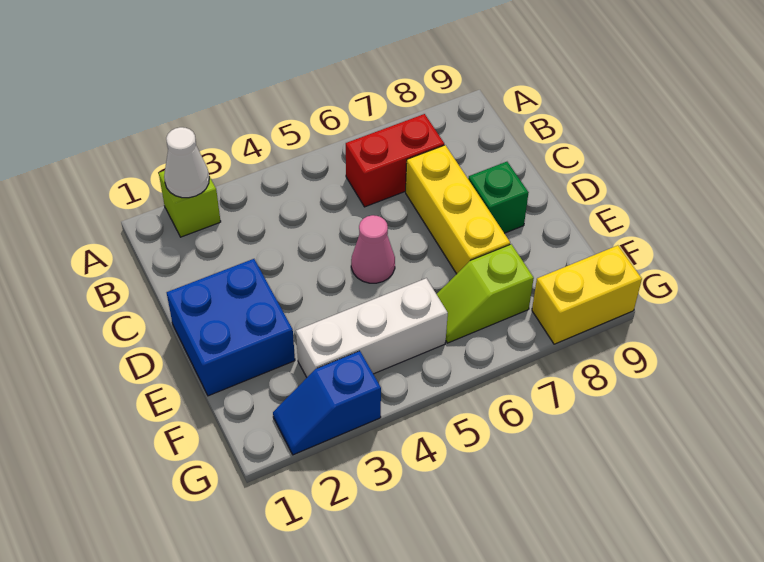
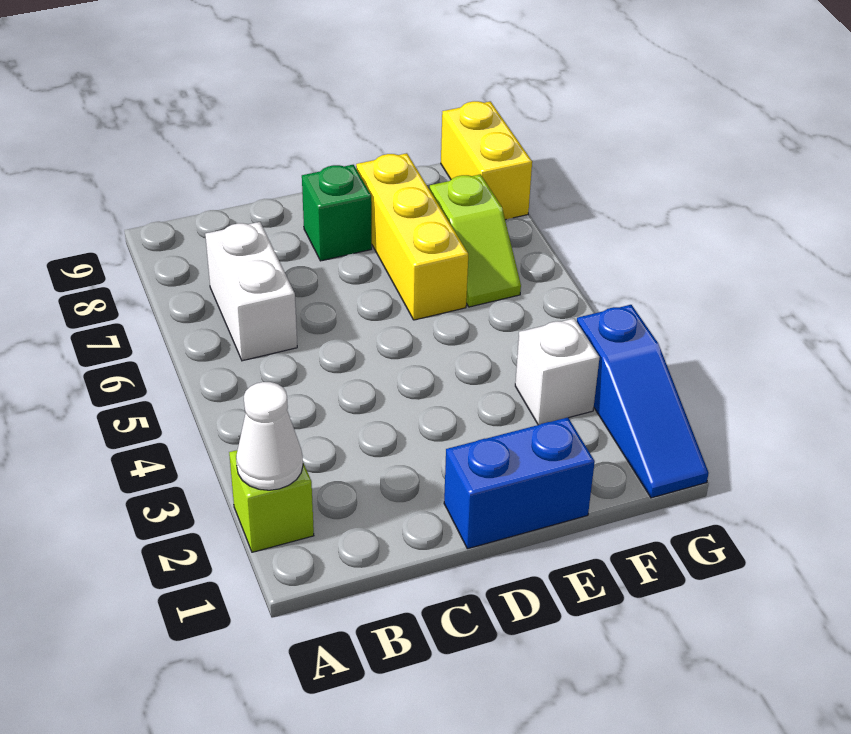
red 1x2 brick [346,114,444,207] -> white 1x2 brick [205,222,297,361]
yellow 1x3 brick [406,145,510,274] -> yellow 1x3 brick turned to [356,153,468,320]
blue 2x2 brick [167,259,295,396] -> blue 1x2 brick [444,417,595,549]
pink 1x1 cone [351,215,395,283] -> none
white 1x3 brick [296,278,448,377] -> white 1x1 brick [515,319,600,425]
blue 1x2 slope [273,351,381,455] -> blue 1x3 slope [577,305,709,498]

